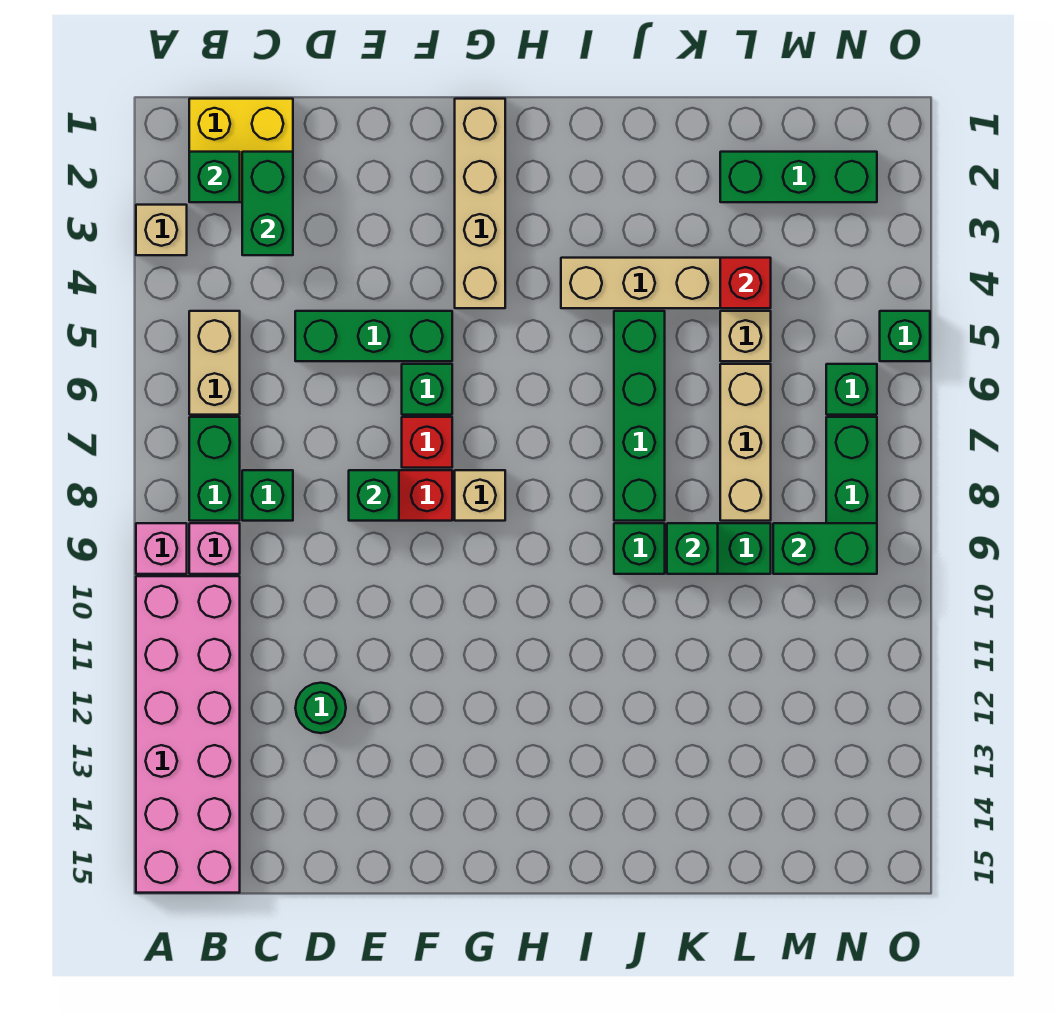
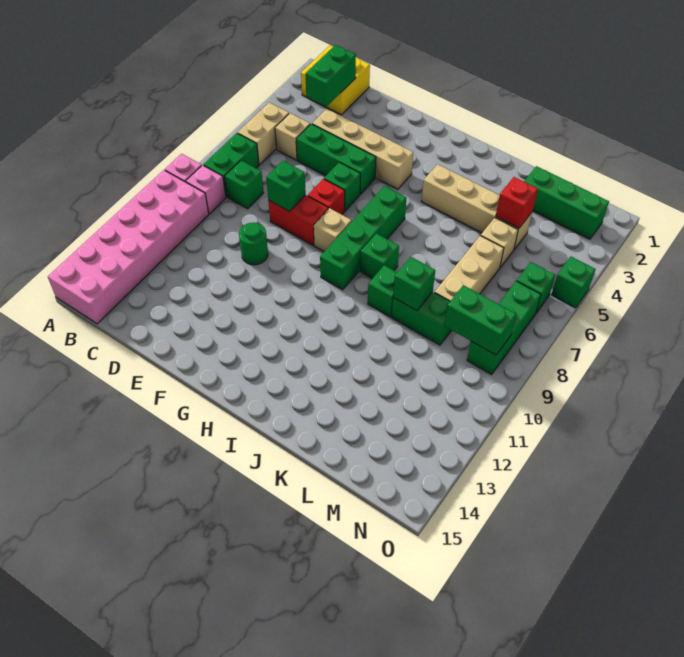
tan 1x1 brick [136,205,187,255] -> tan 1x1 brick moved to [275,113,310,160]
green 1x1 brick [189,152,240,202] -> green 1x1 brick moved to [360,233,399,279]
green 1x1 round brick [295,683,346,733] -> green 1x1 round brick moved to [239,223,268,265]
tan 1x4 brick [455,99,505,308] -> tan 1x4 brick turned to [312,109,414,189]
green 1x4 brick [614,311,665,521] -> green 1x4 brick moved to [320,186,406,290]

